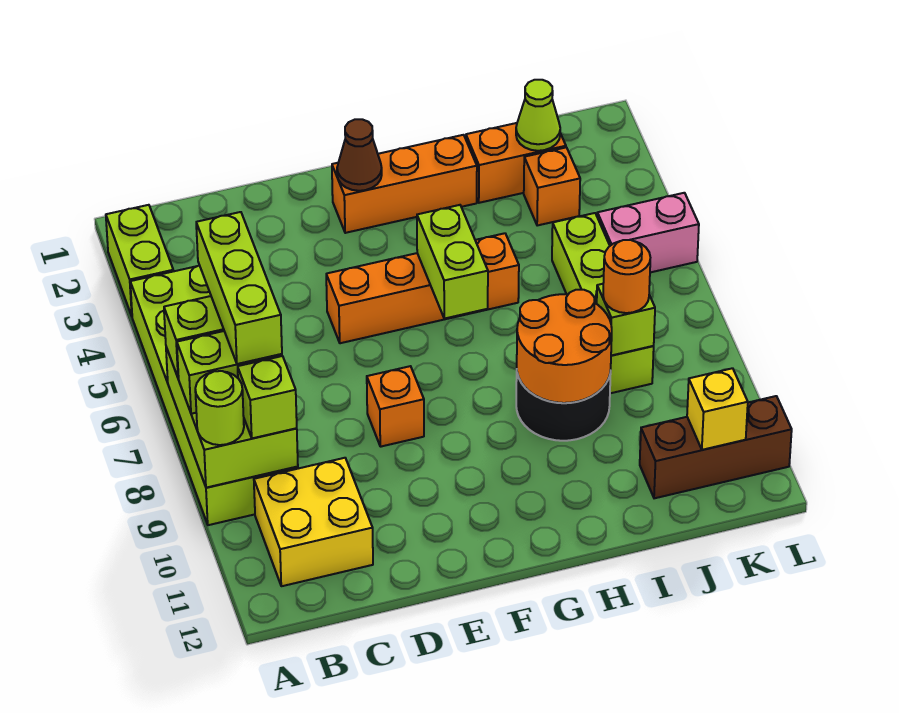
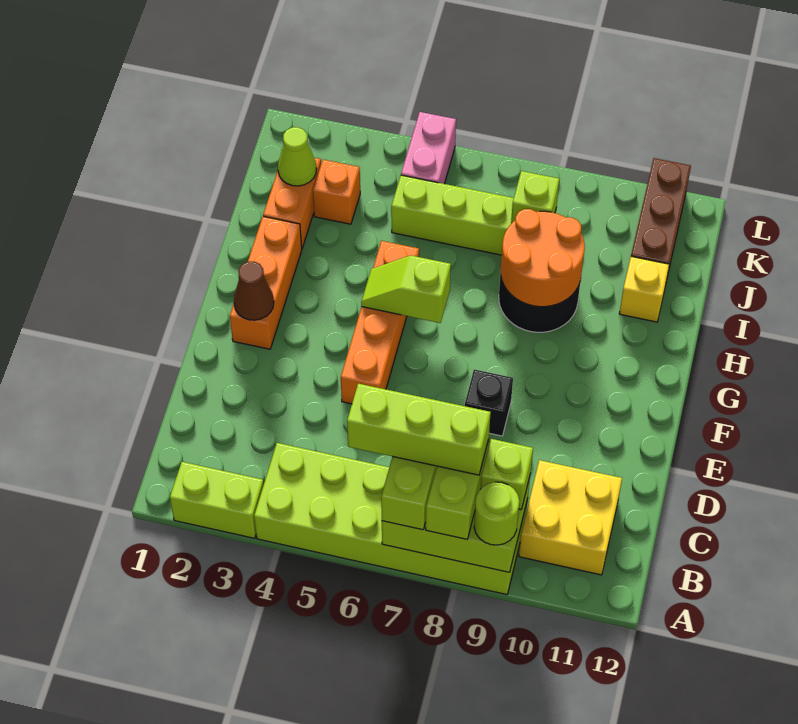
orange 1x1 brick [367,366,424,447] -> black 1x1 brick [465,369,513,436]
lime 1x2 brick [417,205,488,319] -> lime 1x2 slope [361,256,451,323]
orange 1x1 round brick [603,240,650,313] -> none
yellow 1x1 brick [687,368,748,450] -> yellow 1x1 brick moved to [619,256,669,322]

